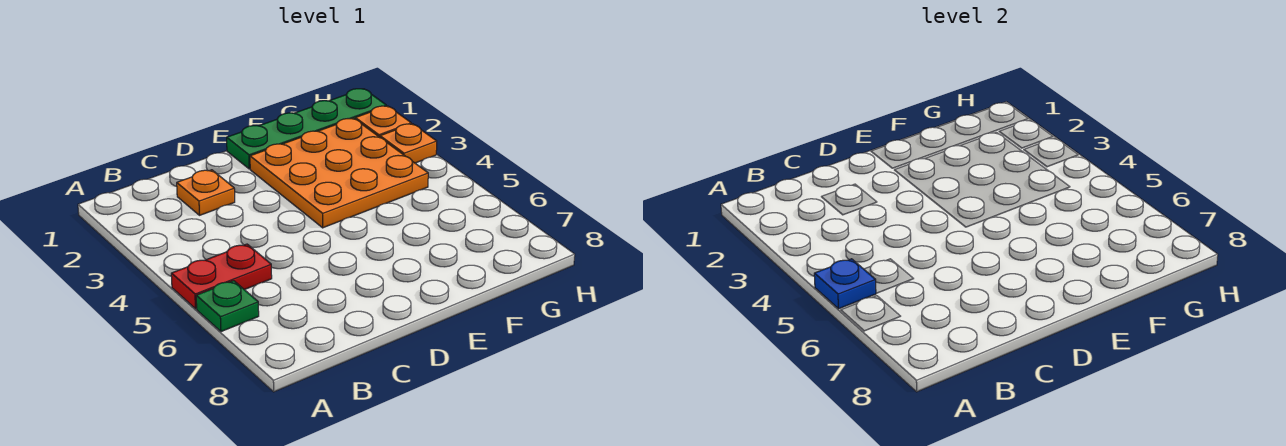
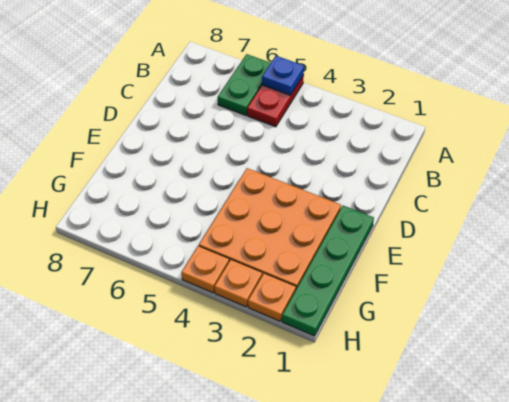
green 1x1 plate [196,281,259,332] -> green 1x2 plate [218,54,271,115]
orange 1x1 plate [177,170,235,215] -> orange 1x1 plate moved to [182,246,229,293]

